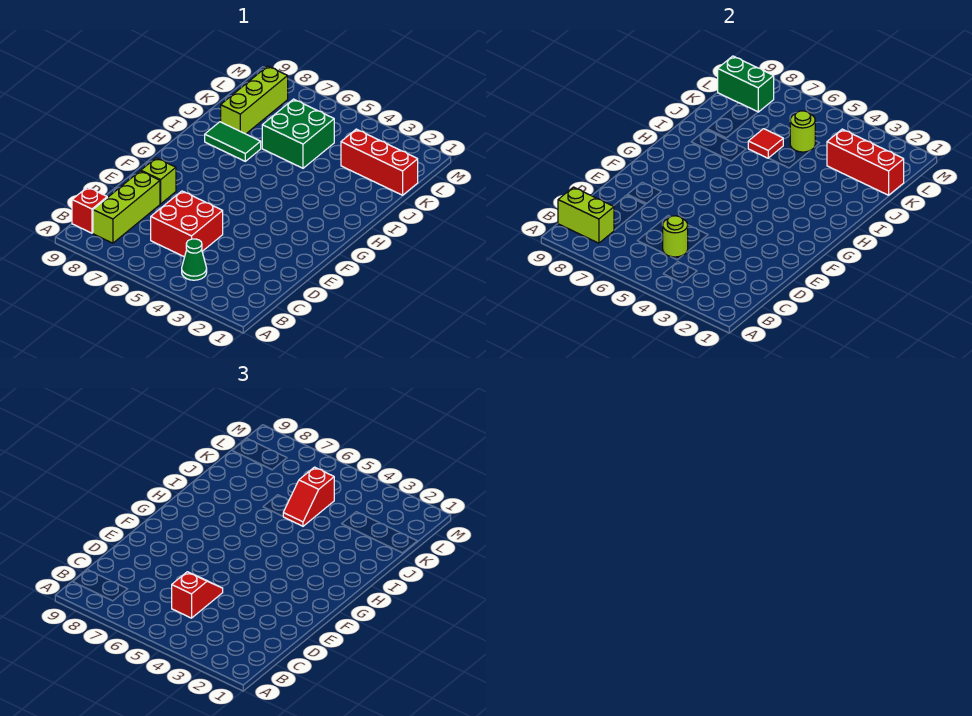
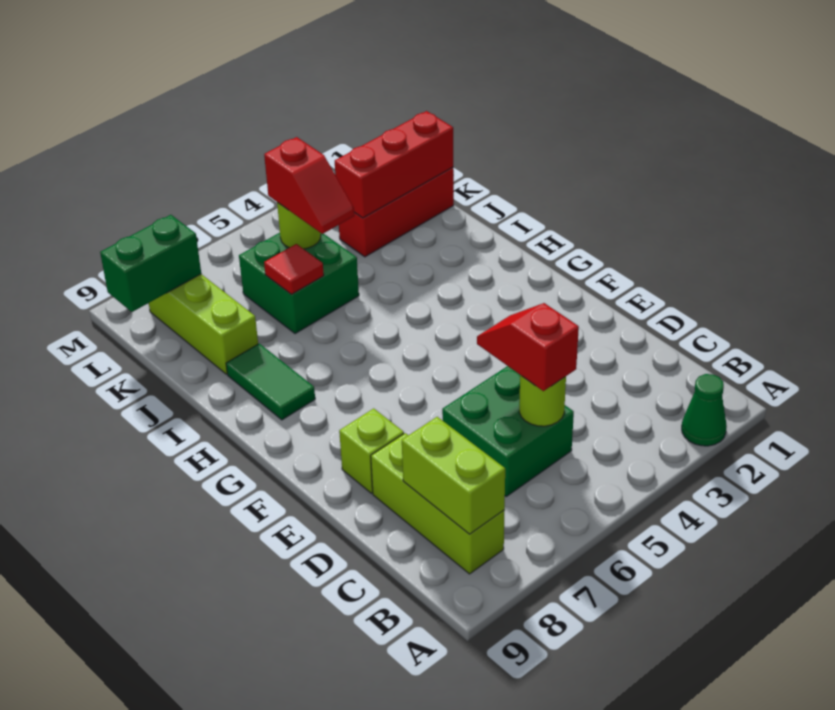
green 1x1 cone [182,239,207,280] -> green 1x1 cone moved to [682,374,727,446]
lime 1x2 brick [558,187,614,243] -> lime 1x2 brick turned to [402,417,505,534]
red 1x1 brick [72,187,107,233] -> none
red 2x2 brick [151,191,223,257] -> green 2x2 brick [442,366,574,496]
green 1x2 tile [205,122,261,161] -> green 1x2 tile turned to [226,344,315,420]

